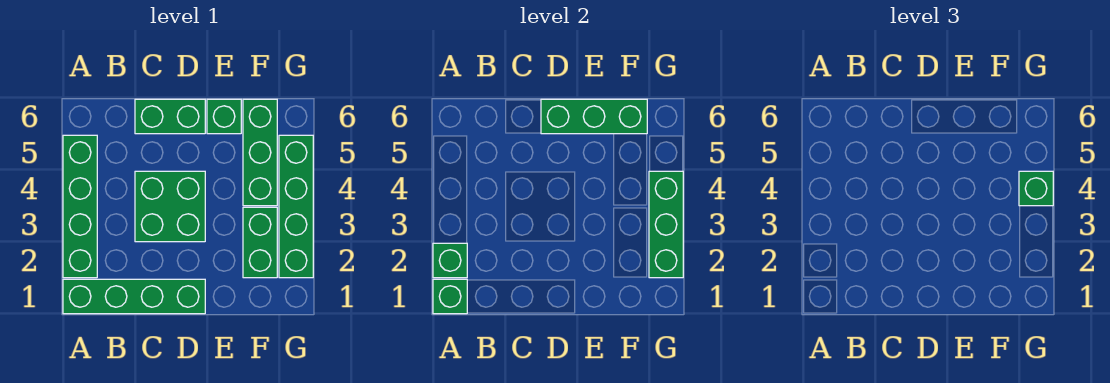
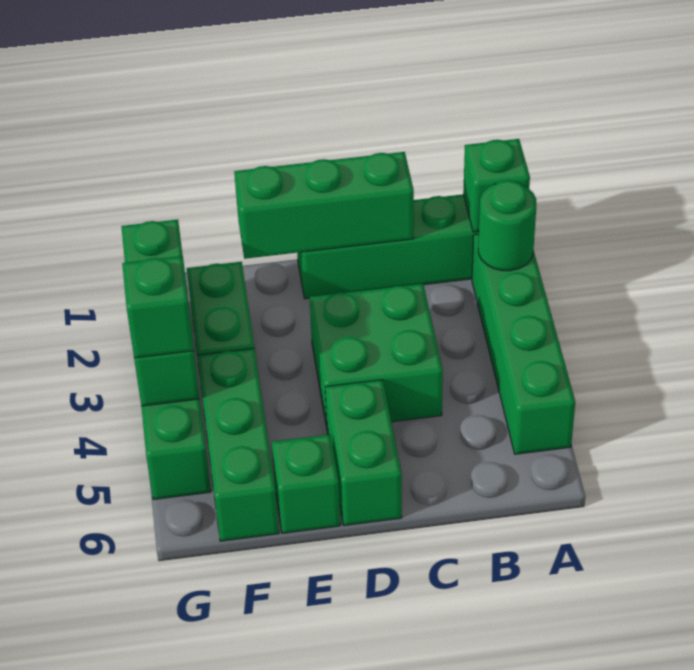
green 1x1 brick [433,243,467,278] -> green 1x1 round brick [478,180,537,271]
green 1x2 brick [135,99,205,134] -> green 1x2 brick turned to [325,380,402,526]
green 1x3 brick [541,99,647,134] -> green 1x3 brick moved to [234,152,414,259]

